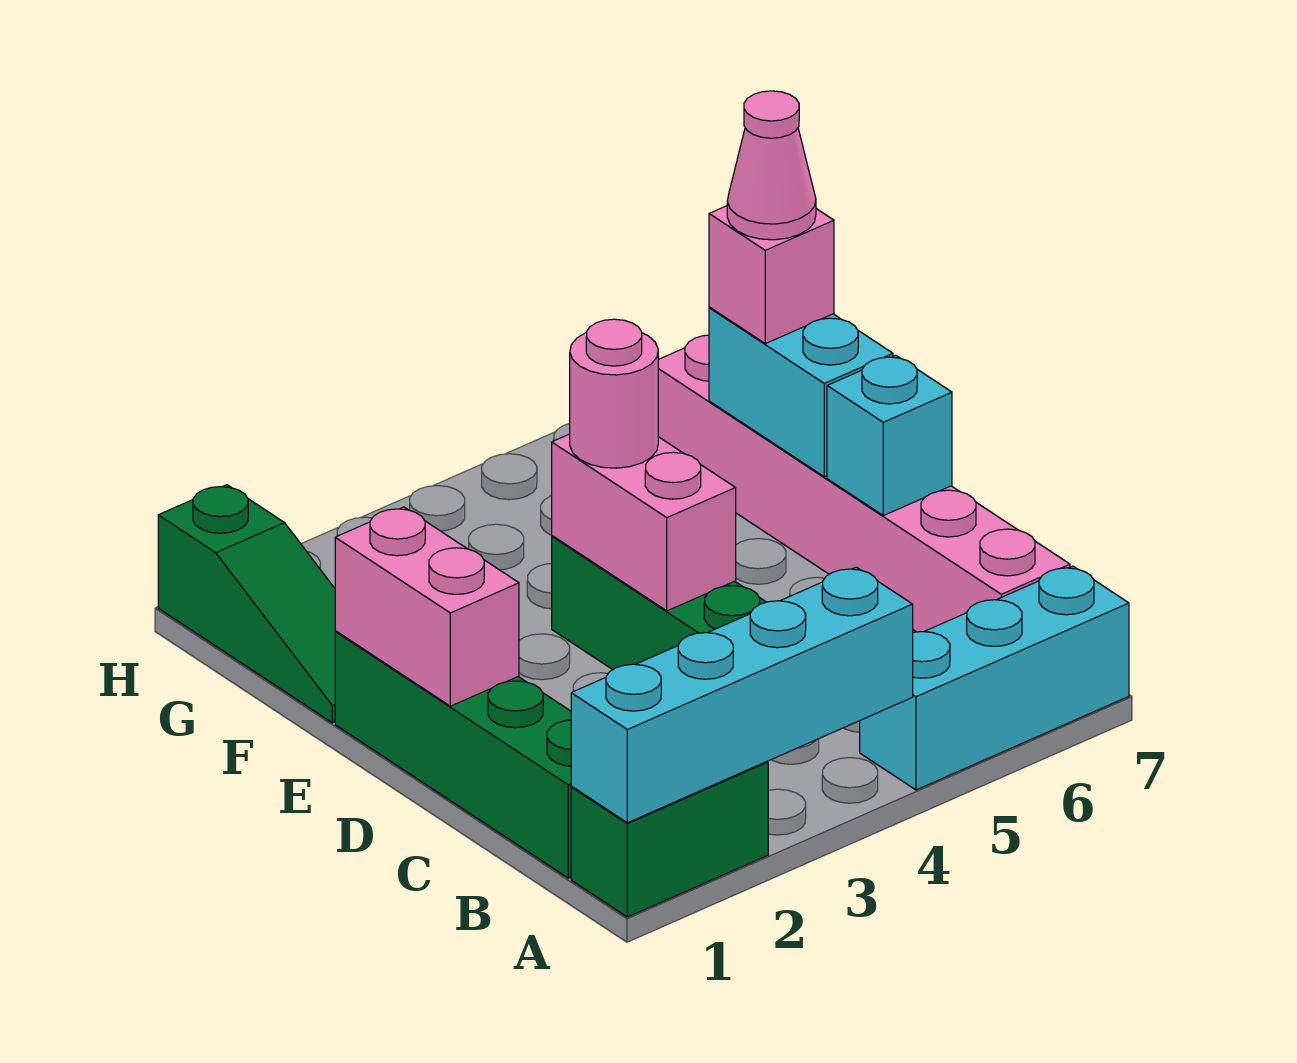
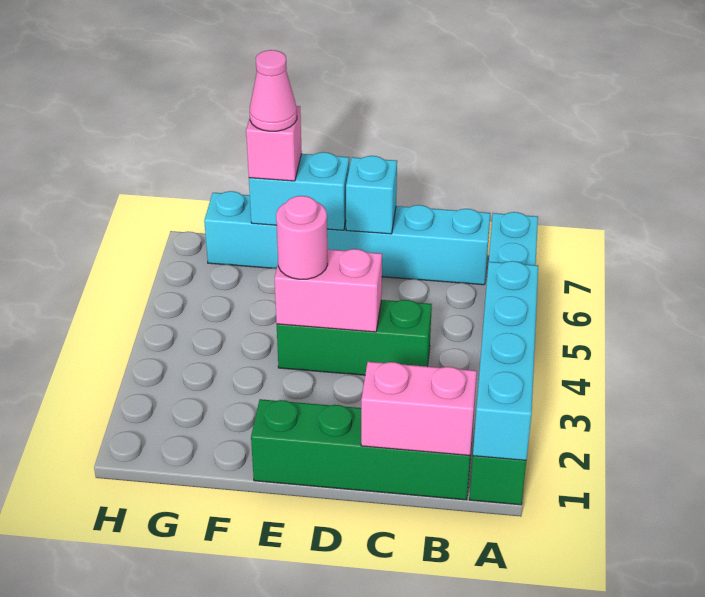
pink 1x6 brick [658,335,1070,632] -> cyan 1x6 brick [204,191,490,285]
pink 1x2 brick [335,507,519,706] -> pink 1x2 brick moved to [361,362,477,456]
green 1x3 slope [158,485,336,723] -> none

